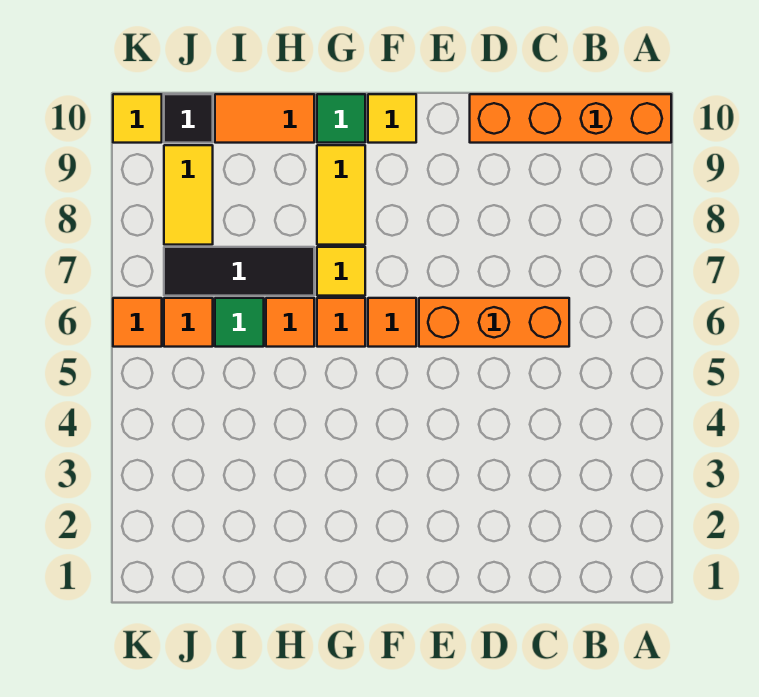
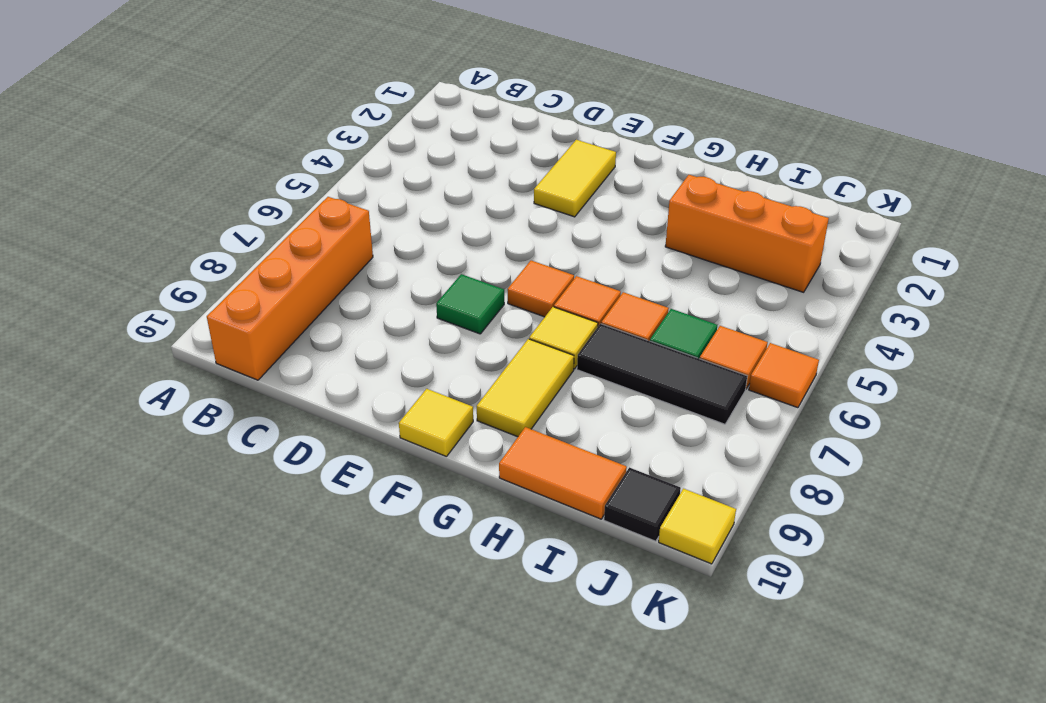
orange 1x4 brick [470,94,671,143] -> orange 1x4 brick turned to [207,197,373,380]
orange 1x3 brick [419,298,569,347] -> orange 1x3 brick moved to [665,175,829,292]
green 1x1 tile [317,94,365,143] -> green 1x1 tile moved to [436,274,504,334]
yellow 1x2 tile [164,145,213,245] -> yellow 1x2 tile moved to [534,140,616,217]

